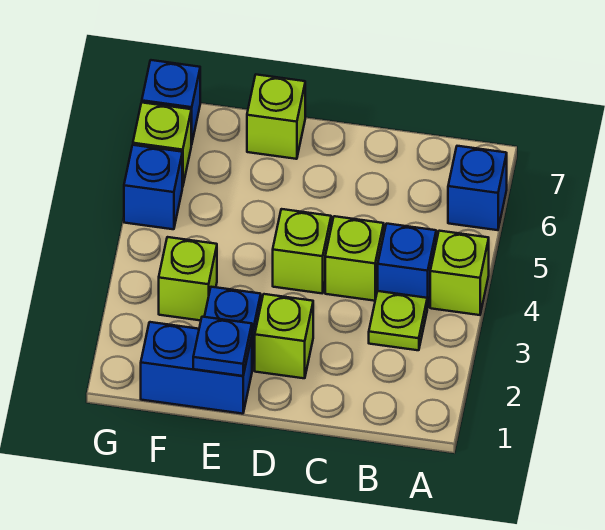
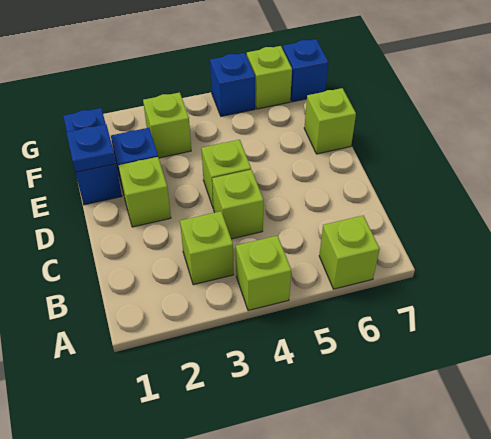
blue 1x1 brick [448,146,507,230] -> lime 1x1 brick [319,216,380,289]
lime 1x1 plate [369,291,427,350] -> lime 1x1 brick [180,211,234,285]
blue 1x1 brick [378,224,436,308] -> none

